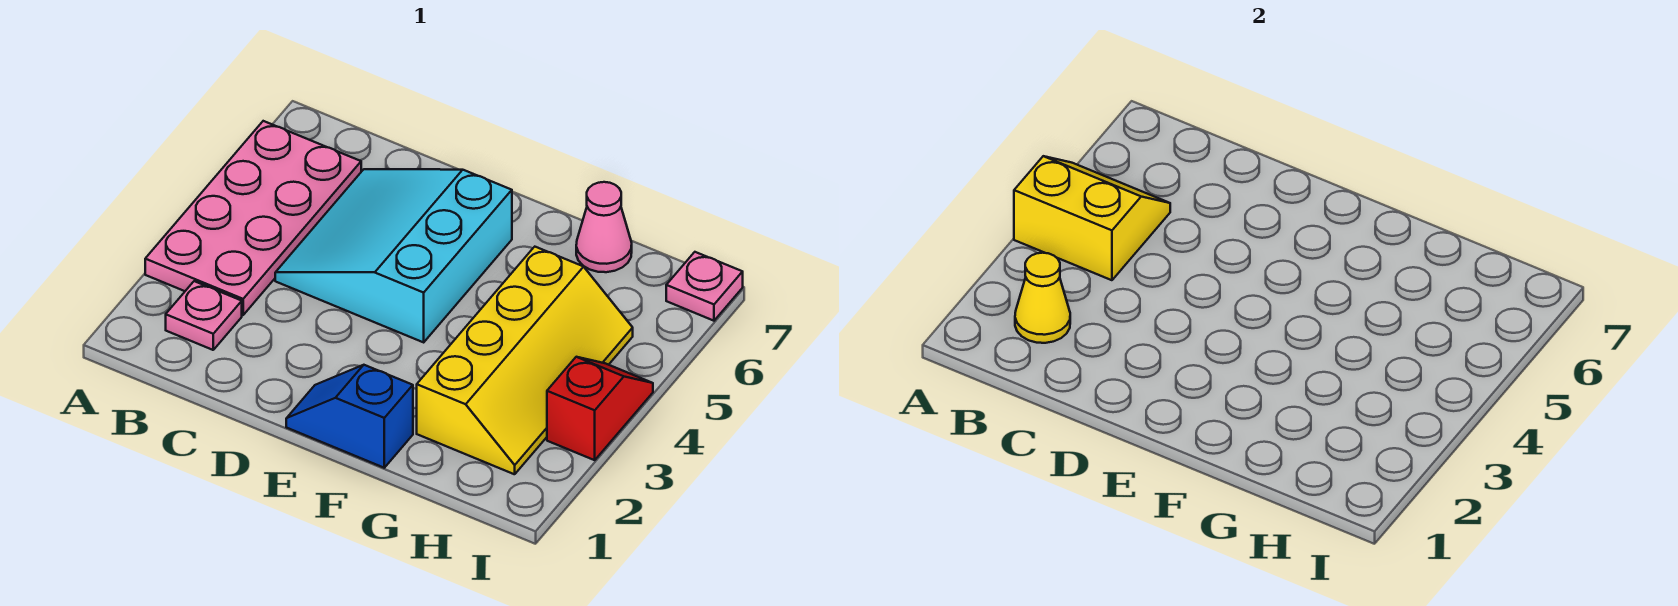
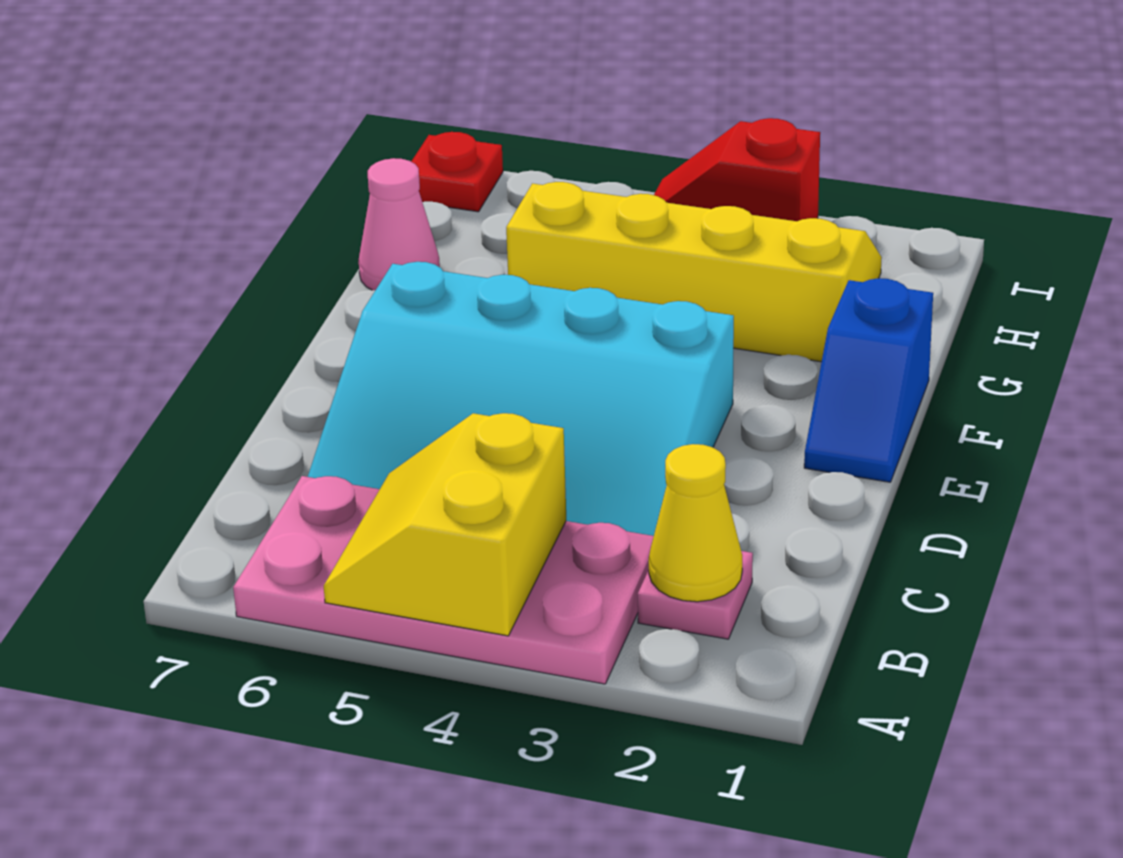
cyan 3x3 slope [275,169,512,342] -> cyan 3x4 slope [308,262,734,536]
pink 1x1 plate [666,252,743,321] -> red 1x1 plate [411,132,503,212]

